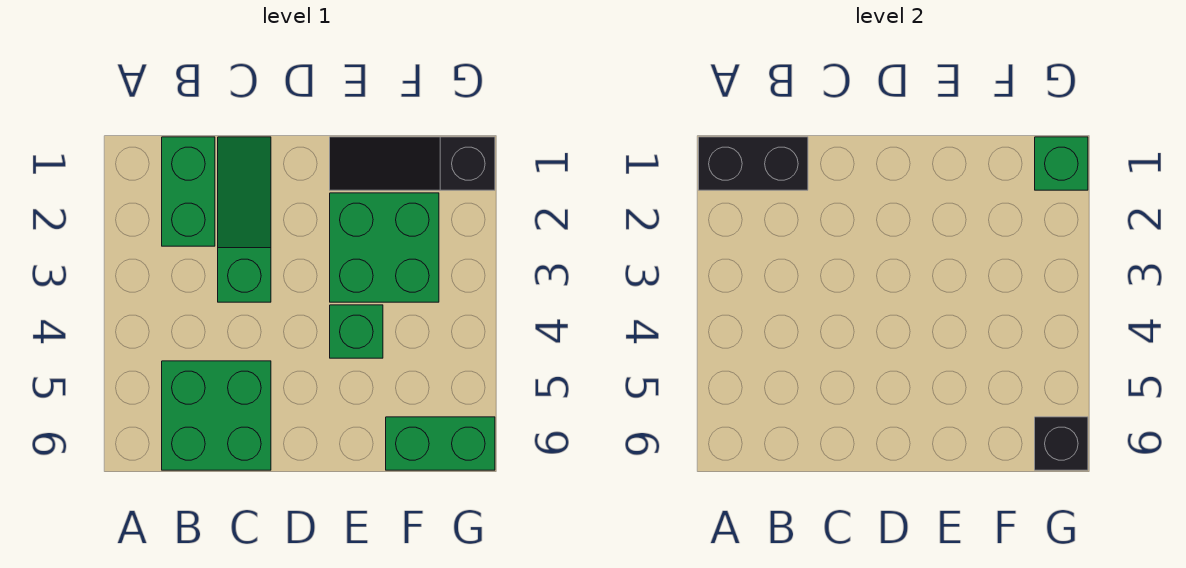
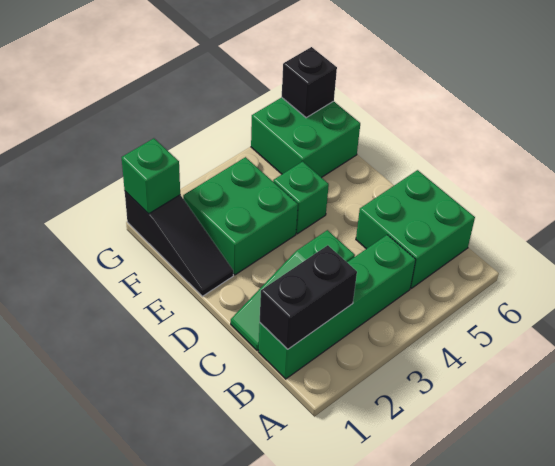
black 1x2 brick [699,137,808,190] -> black 1x2 brick turned to [260,245,357,349]
green 1x2 brick [162,137,215,246] -> green 1x4 brick [258,235,416,379]
green 1x2 brick [386,417,495,470] -> green 2x2 brick [251,97,360,178]

